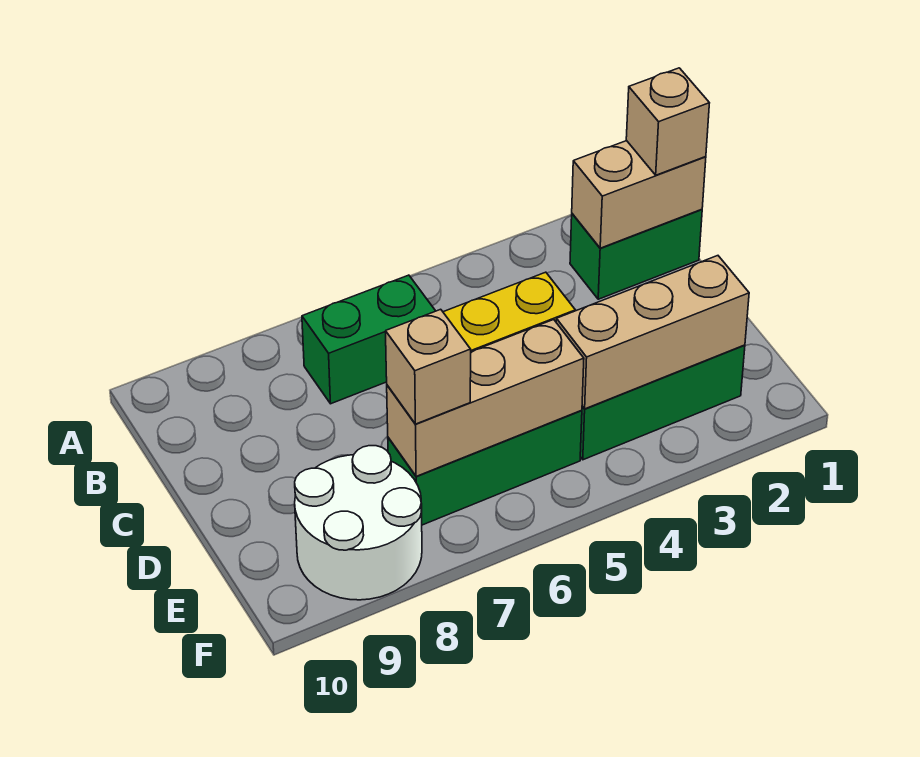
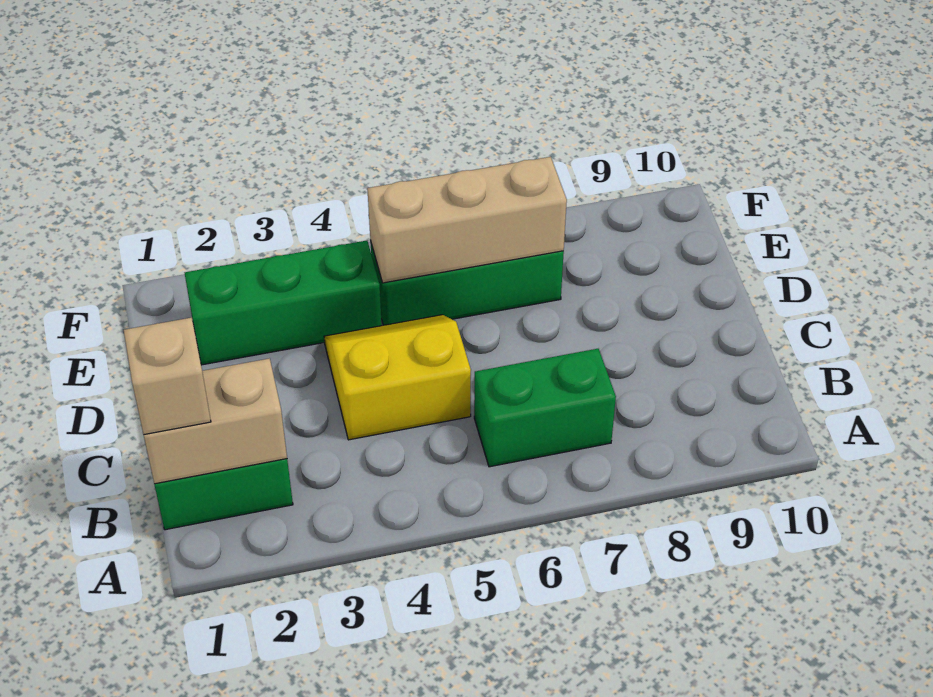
tan 1x3 brick [556,256,749,409] -> none
tan 1x1 brick [386,309,471,424] -> none
white 2x2 round brick [295,446,422,600] -> none

